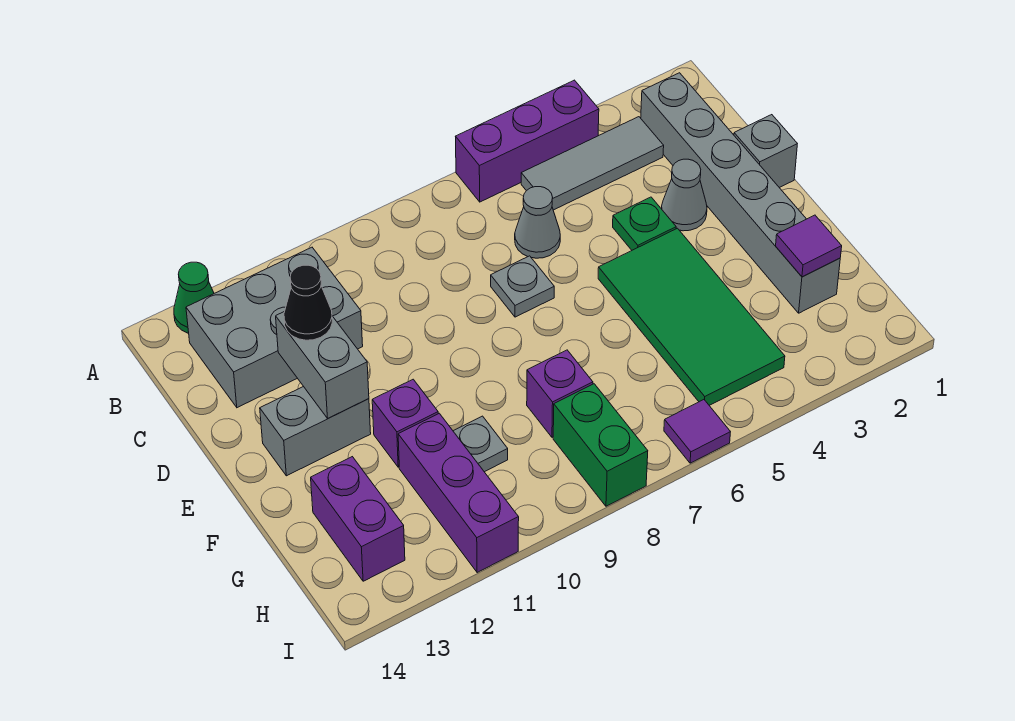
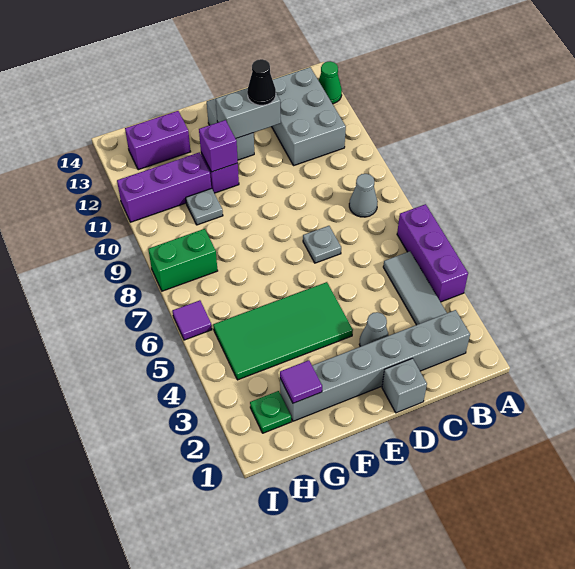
grey 1x1 cone [515,187,560,258] -> grey 1x1 cone moved to [349,174,378,217]
green 1x1 plate [613,197,676,250] -> green 1x1 plate moved to [250,391,291,433]
purple 1x1 brick [527,350,593,437] -> purple 1x1 brick moved to [199,120,238,172]

